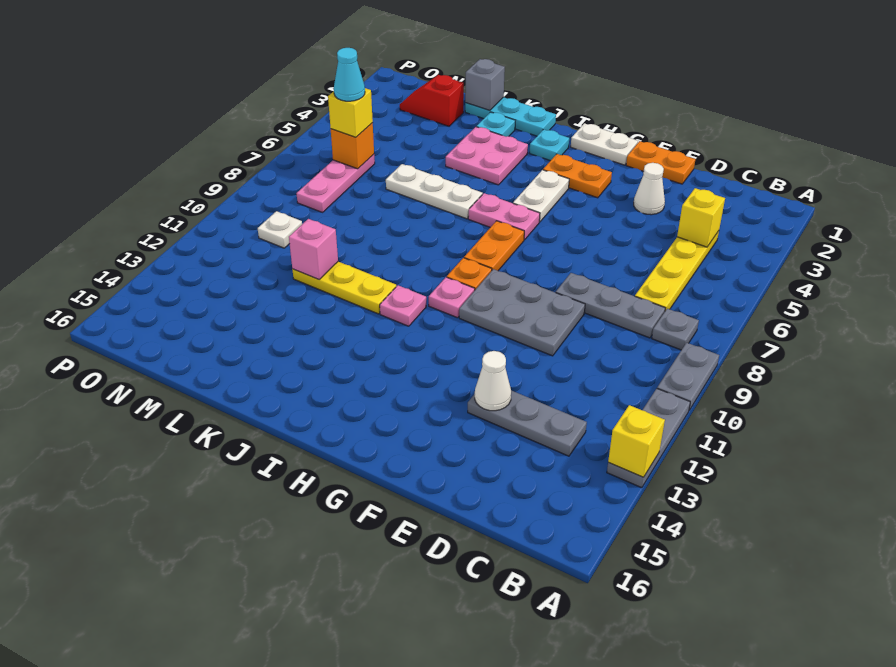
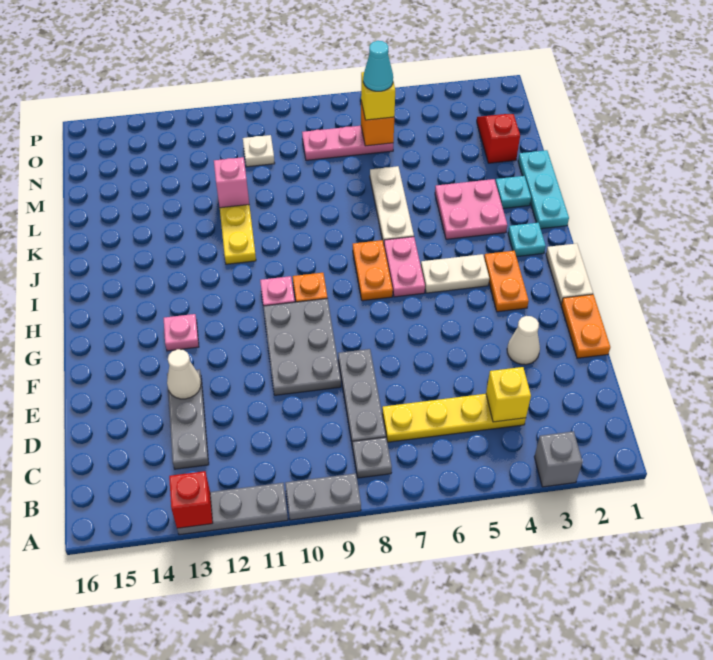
yellow 1x1 brick [608,405,665,477] -> red 1x1 brick [169,471,213,528]
orange 1x2 plate [464,221,524,271] -> orange 1x2 plate turned to [353,240,393,301]
pink 1x1 plate [380,285,426,326] -> pink 1x1 plate moved to [164,314,199,351]
grey 1x1 brick [465,59,505,111] -> grey 1x1 brick moved to [534,431,582,487]

